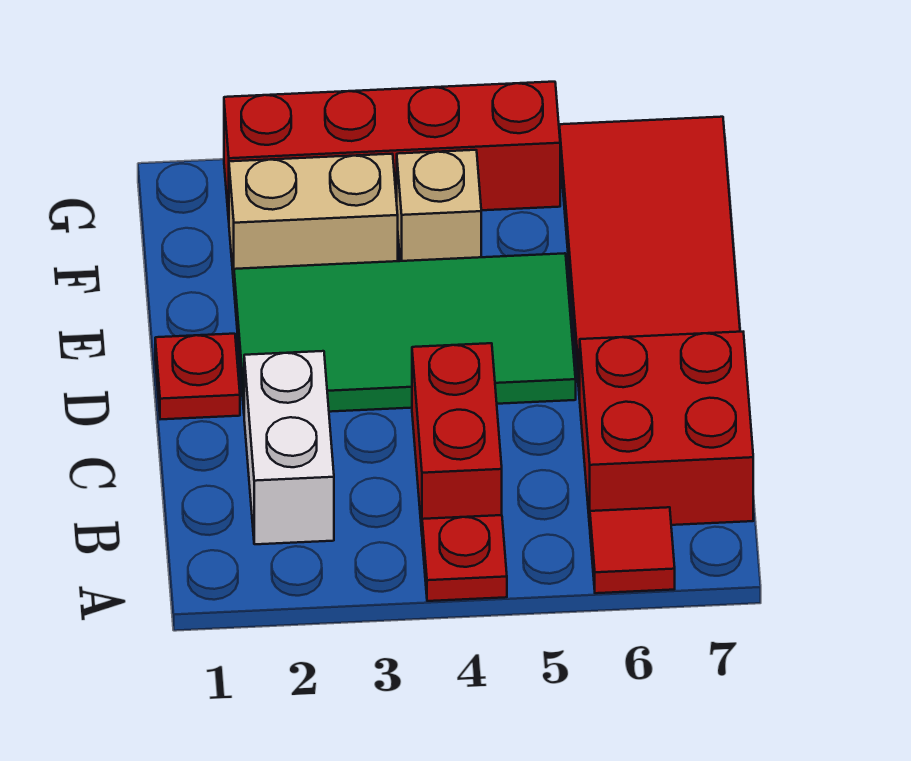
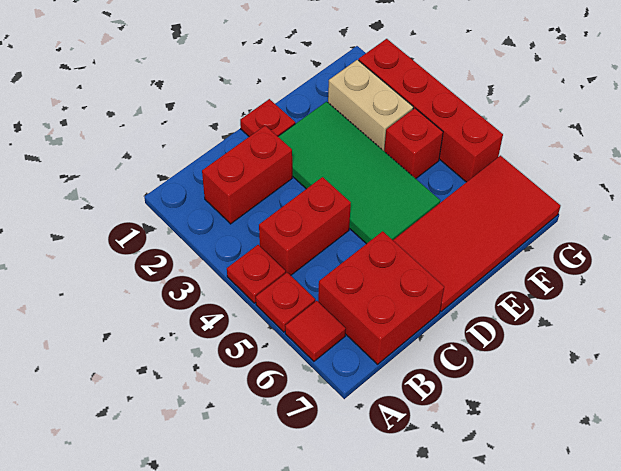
none -> red 1x1 plate [256,273,315,332]
white 1x2 brick [244,351,334,544] -> red 1x2 brick [202,125,292,224]
tan 1x1 brick [397,150,481,261] -> red 1x1 brick [384,108,443,179]

